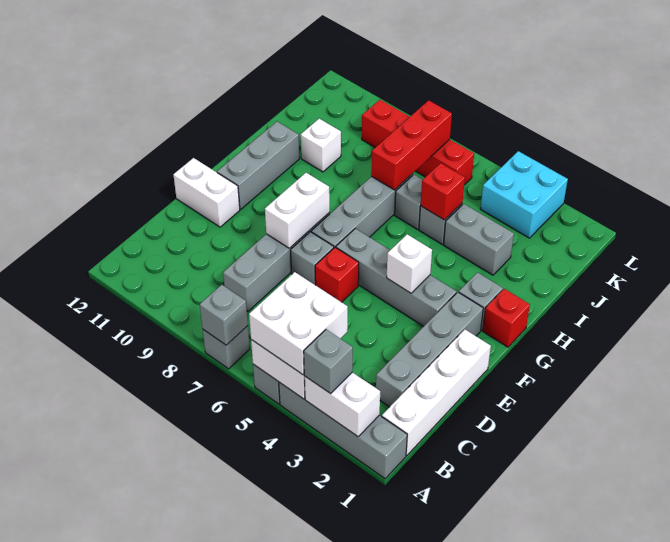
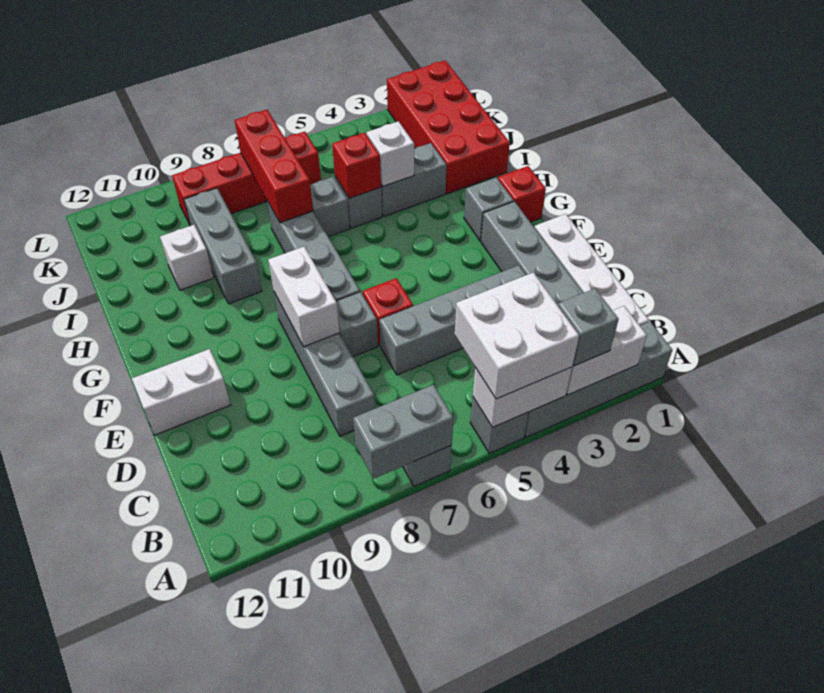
grey 1x1 brick [200,285,248,345] -> grey 1x2 brick [353,385,453,479]
grey 1x4 brick [336,229,457,326] -> grey 1x4 brick moved to [379,265,526,375]
white 1x1 brick [387,234,432,293] -> white 1x1 brick moved to [367,121,414,186]
grey 1x3 brick [217,122,299,209] -> grey 1x3 brick moved to [184,188,262,304]
none -> red 2x4 brick [387,60,510,194]
cyan 2x2 brick [481,151,568,238] -> none

